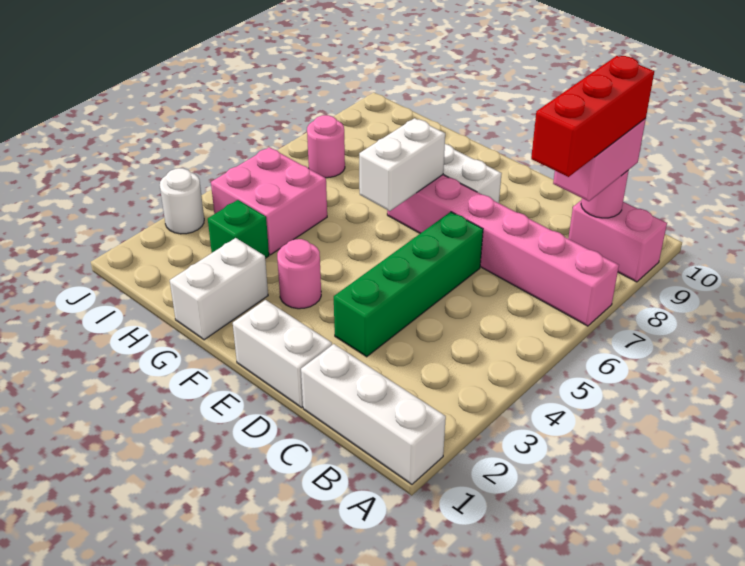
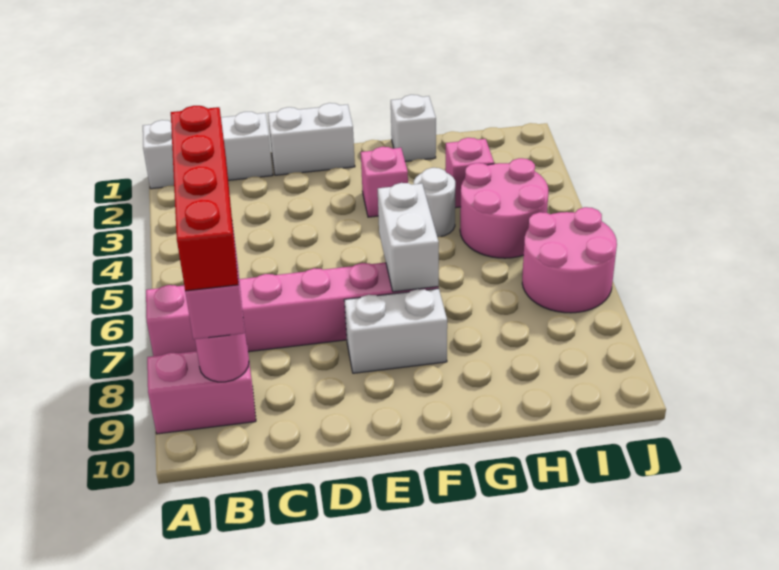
red 1x3 brick [531,56,654,177] -> red 1x4 brick [171,106,238,291]
green 1x4 brick [334,212,483,357] -> none
pink 1x1 round brick [277,239,321,309] -> pink 1x1 brick [361,147,408,217]
white 1x2 brick [170,238,268,340] -> white 1x1 brick [391,95,436,162]
green 1x1 brick [208,200,269,258] -> pink 1x1 brick [445,138,494,208]
pink 2x2 brick [211,147,327,255] -> pink 2x2 round brick [460,158,548,258]
pink 1x1 round brick [307,115,345,178] -> pink 2x2 round brick [522,207,617,313]
white 1x1 round brick [160,168,204,234] -> white 1x1 round brick moved to [414,168,455,237]

